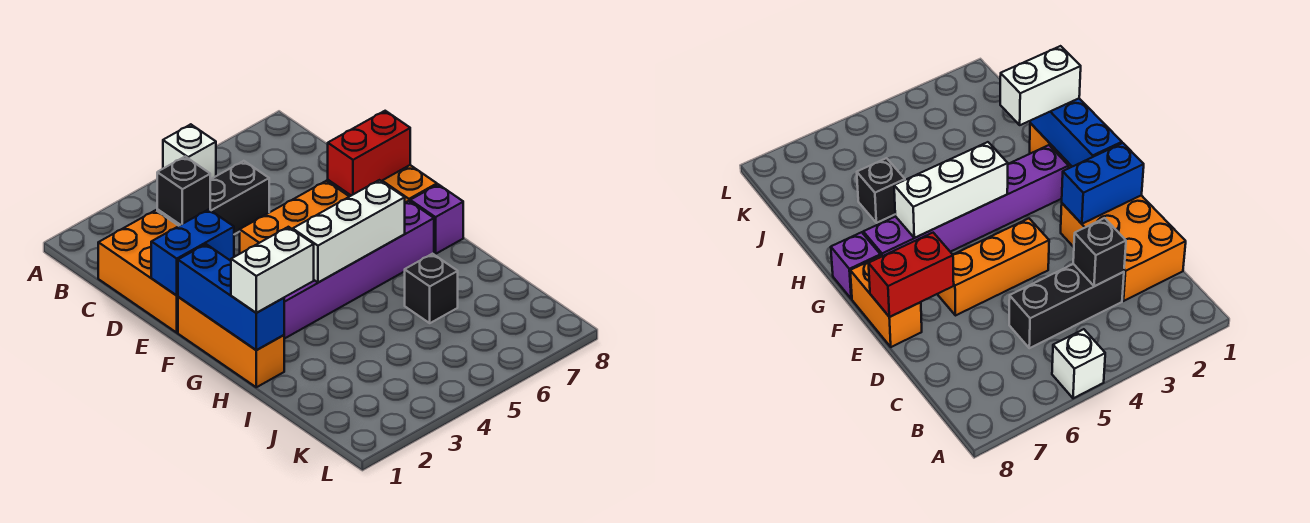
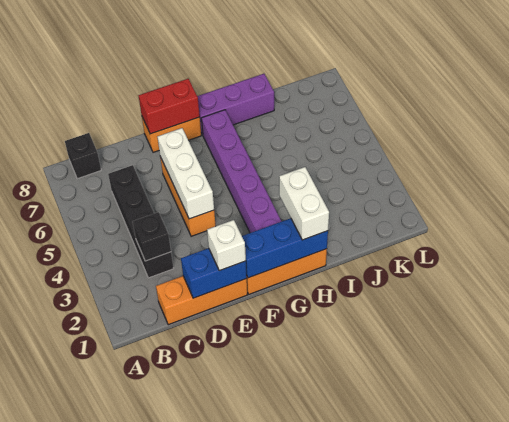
white 1x1 brick [163,124,216,179] -> white 1x1 brick moved to [207,220,246,271]
orange 2x3 brick [98,210,178,333] -> orange 1x3 brick [156,276,247,325]
black 1x3 brick [157,161,269,234] -> black 1x4 brick [108,165,174,278]
blue 1x2 brick [151,209,234,295] -> blue 1x2 brick turned to [181,248,247,298]
red 1x2 brick [328,111,410,196] -> red 1x2 brick turned to [138,79,200,134]
white 1x3 brick [293,180,405,283] -> white 1x3 brick moved to [158,128,214,219]
purple 1x1 brick [410,184,463,254] -> purple 1x3 brick [197,74,274,135]
black 1x1 brick [405,254,458,323] -> black 1x1 brick moved to [65,133,101,179]

